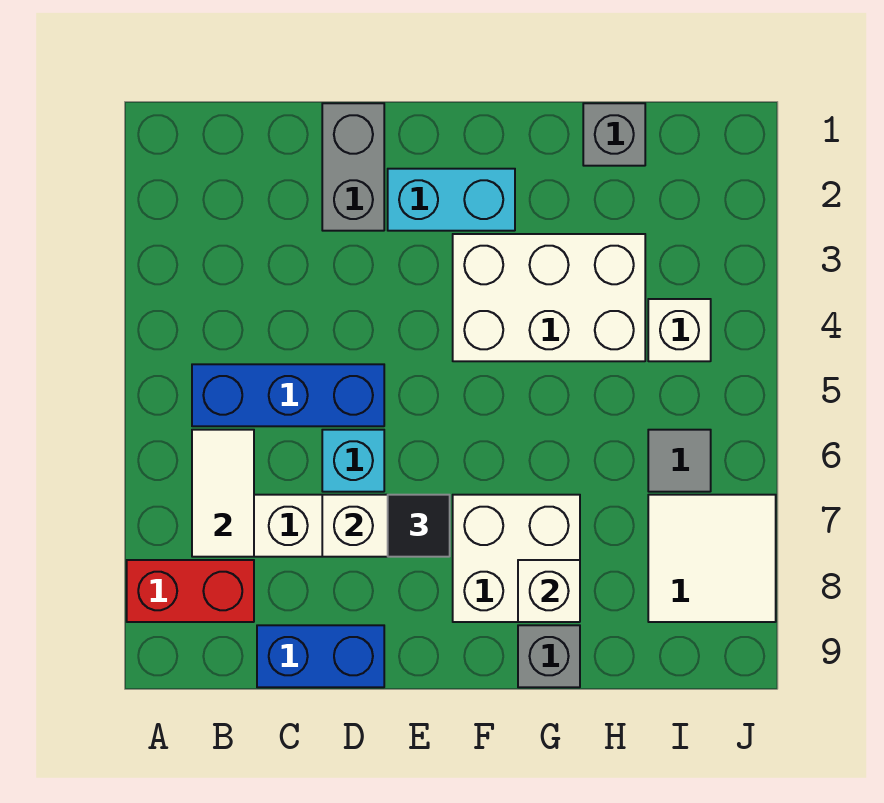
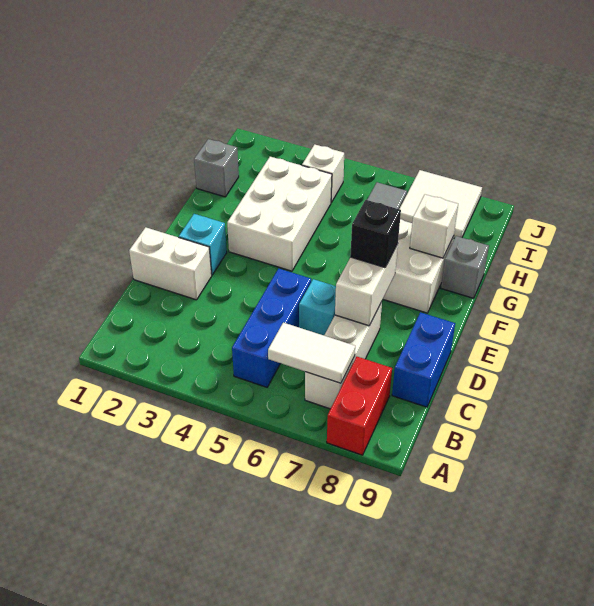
grey 1x2 brick [322,103,384,231] -> white 1x2 brick [129,227,212,300]
cyan 1x2 brick [388,169,515,231] -> cyan 1x1 brick [179,214,227,275]
black 1x1 tile [388,495,450,557] -> black 1x1 brick [350,200,401,267]

